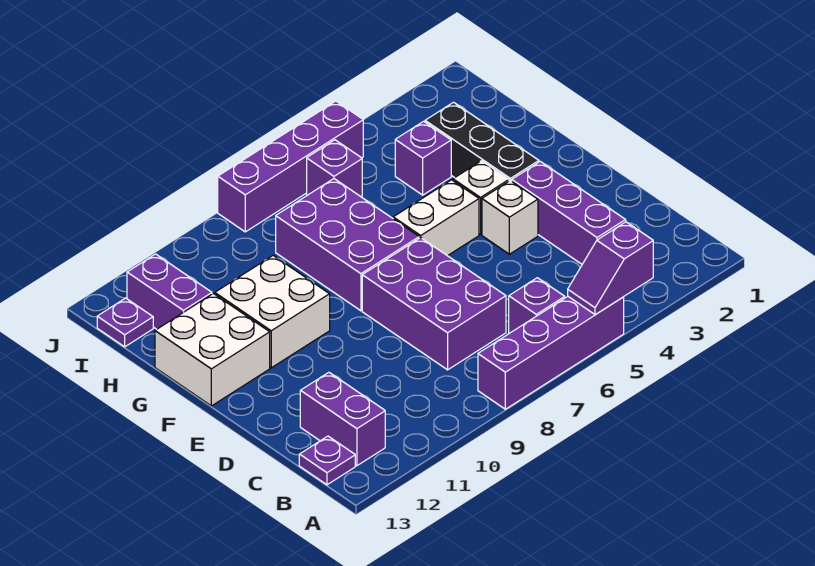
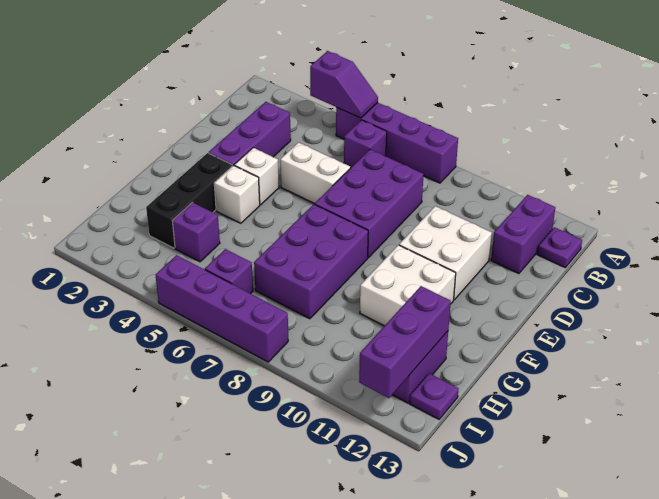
white 1x2 brick [393,180,479,256] -> white 1x2 brick moved to [280,142,350,204]
white 2x2 brick [155,293,270,406] -> white 2x2 brick moved to [399,206,492,300]
none -> purple 1x3 brick [359,286,451,398]

